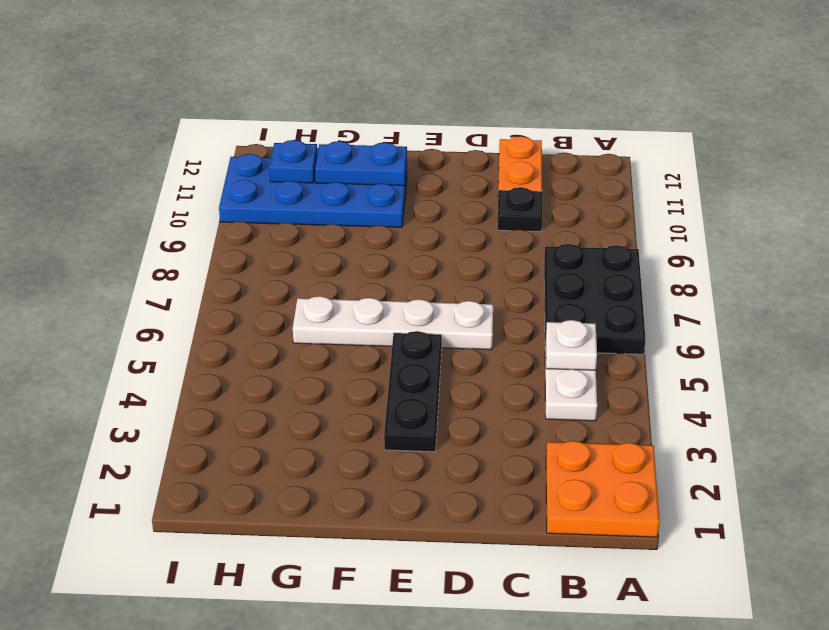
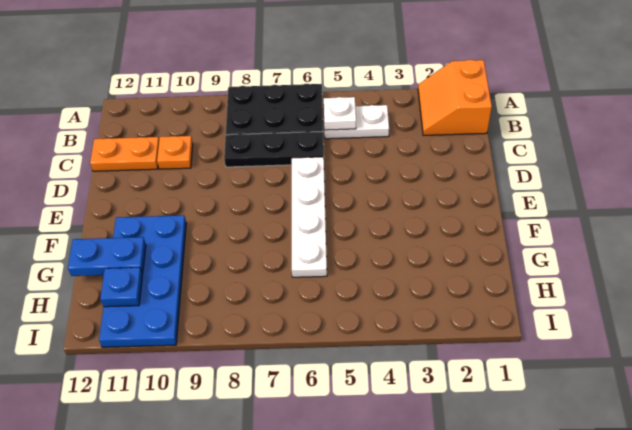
orange 2x2 plate [546,441,660,537] -> orange 2x2 slope [418,60,492,135]
black 1x1 plate [497,187,542,232] -> orange 1x1 plate [157,136,193,169]
black 1x3 plate [384,331,442,452] -> black 1x3 plate moved to [224,131,324,167]
blue 1x2 plate [315,141,407,186] -> blue 1x2 plate turned to [68,237,146,276]

